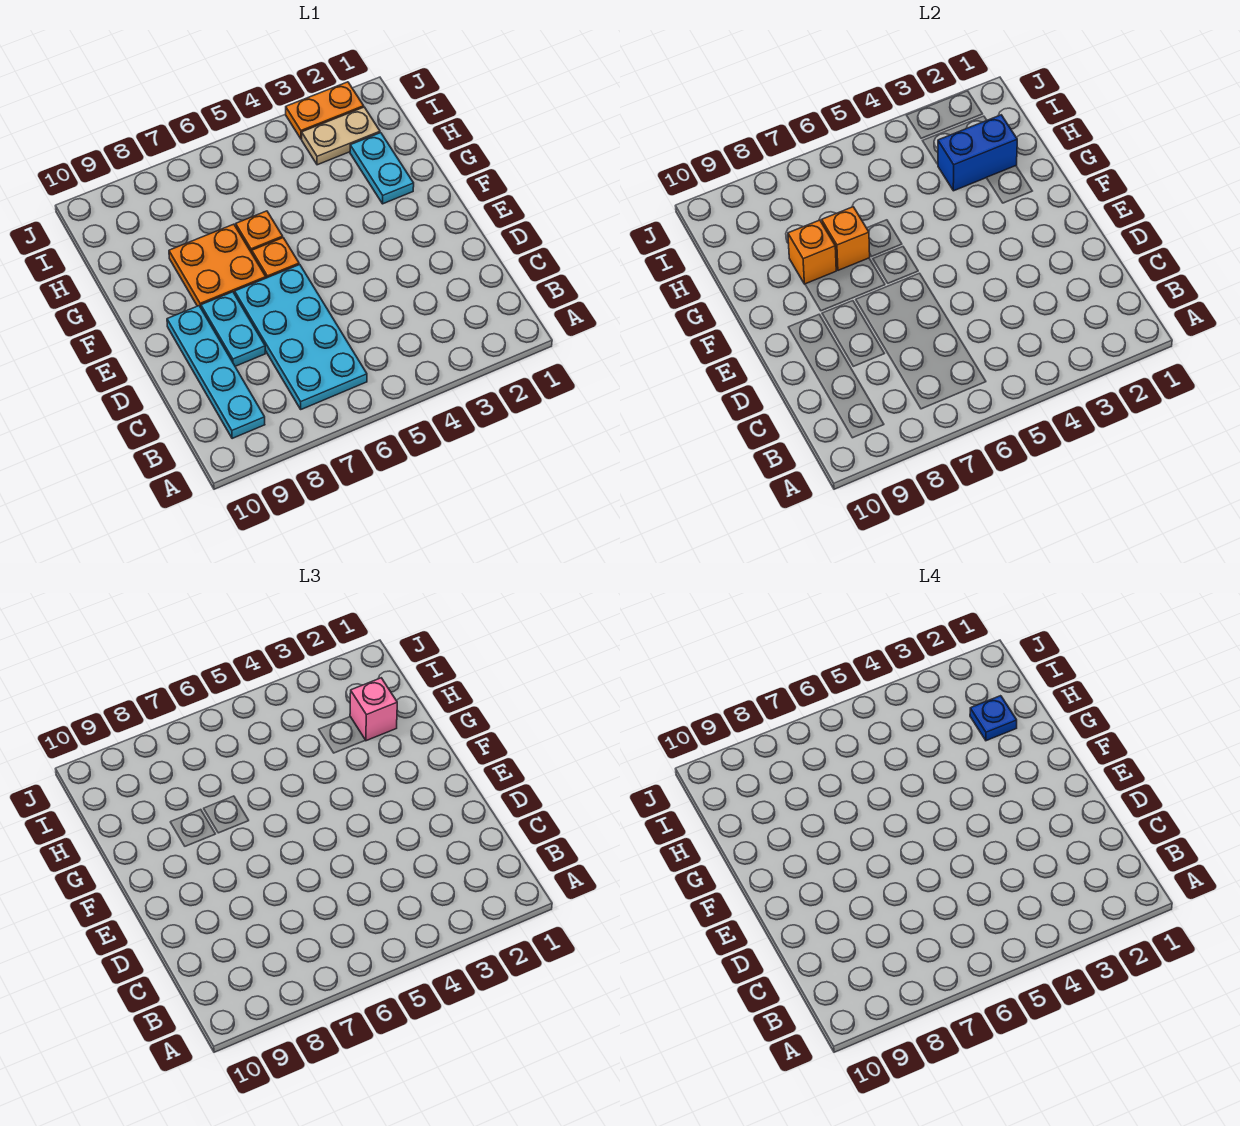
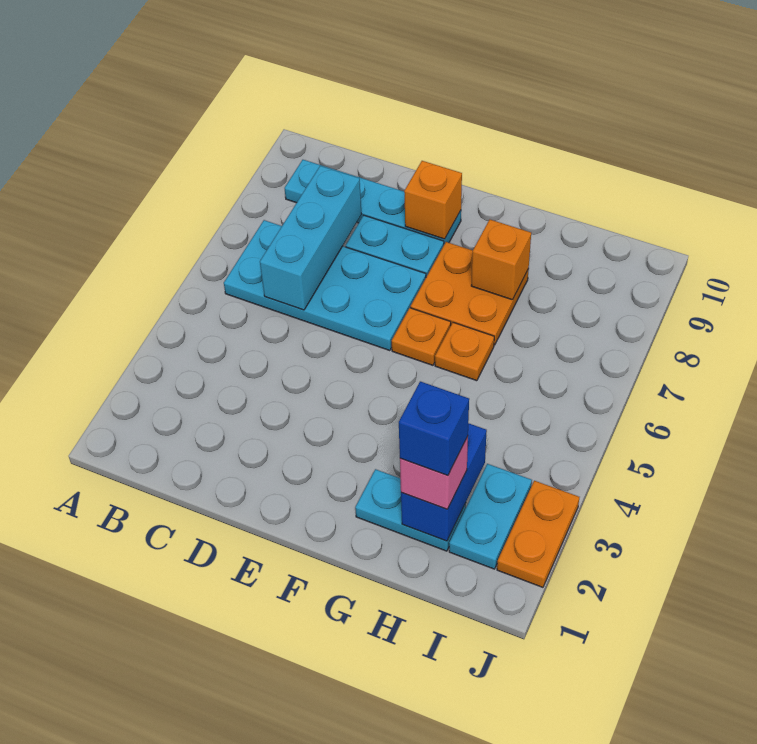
none -> cyan 1x3 brick [260,166,361,310]
orange 1x1 brick [822,207,870,270] -> orange 1x1 brick moved to [404,161,462,239]
blue 1x1 plate [970,696,1017,741] -> blue 1x1 brick [399,381,469,476]
tan 1x2 plate [302,107,380,165] -> cyan 1x2 plate [449,464,532,569]

